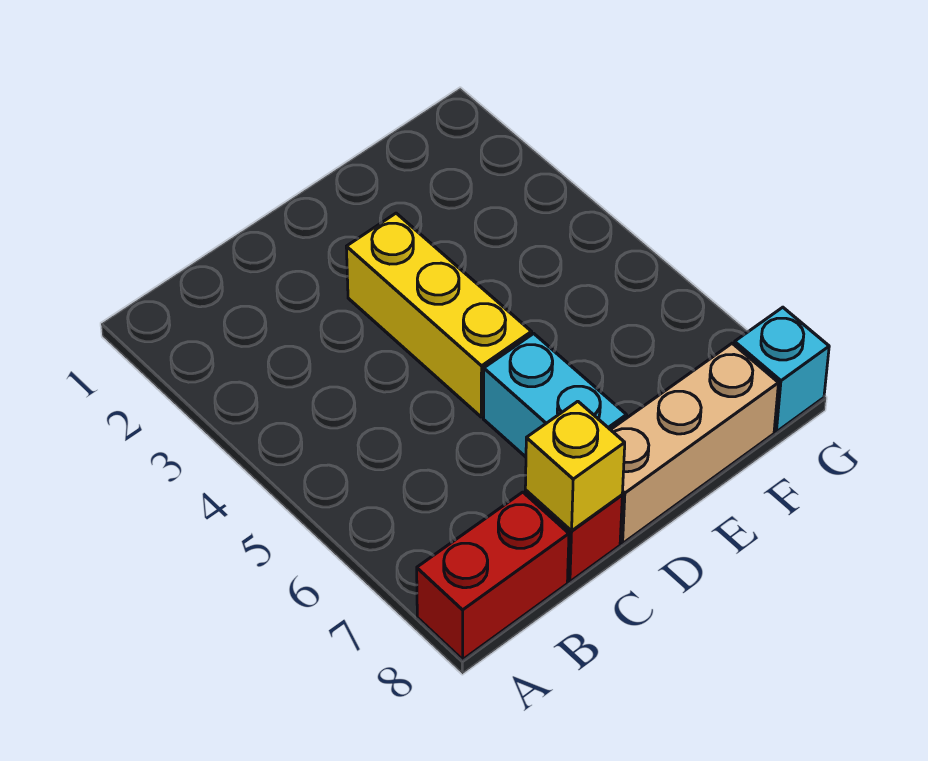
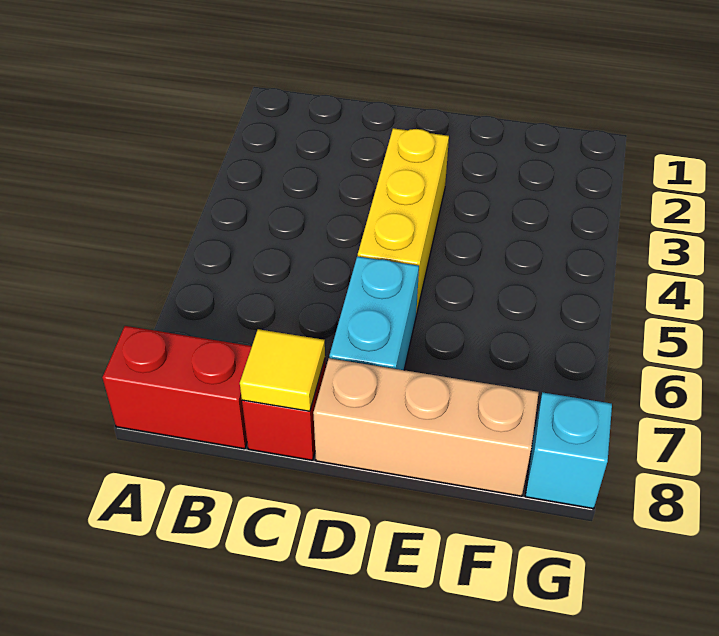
yellow 1x1 brick [525,401,625,531] -> yellow 1x1 tile [240,329,325,411]

